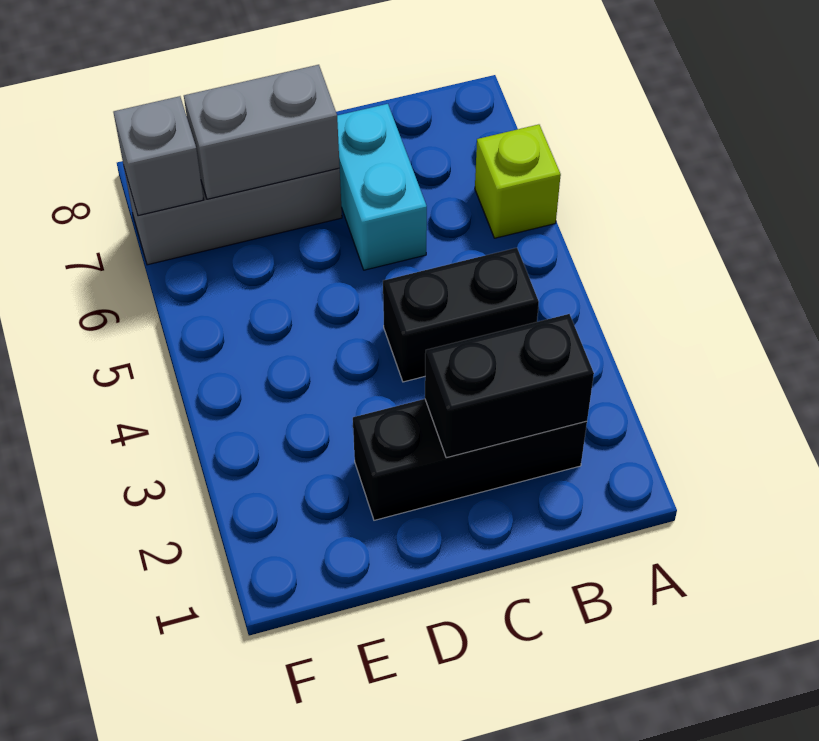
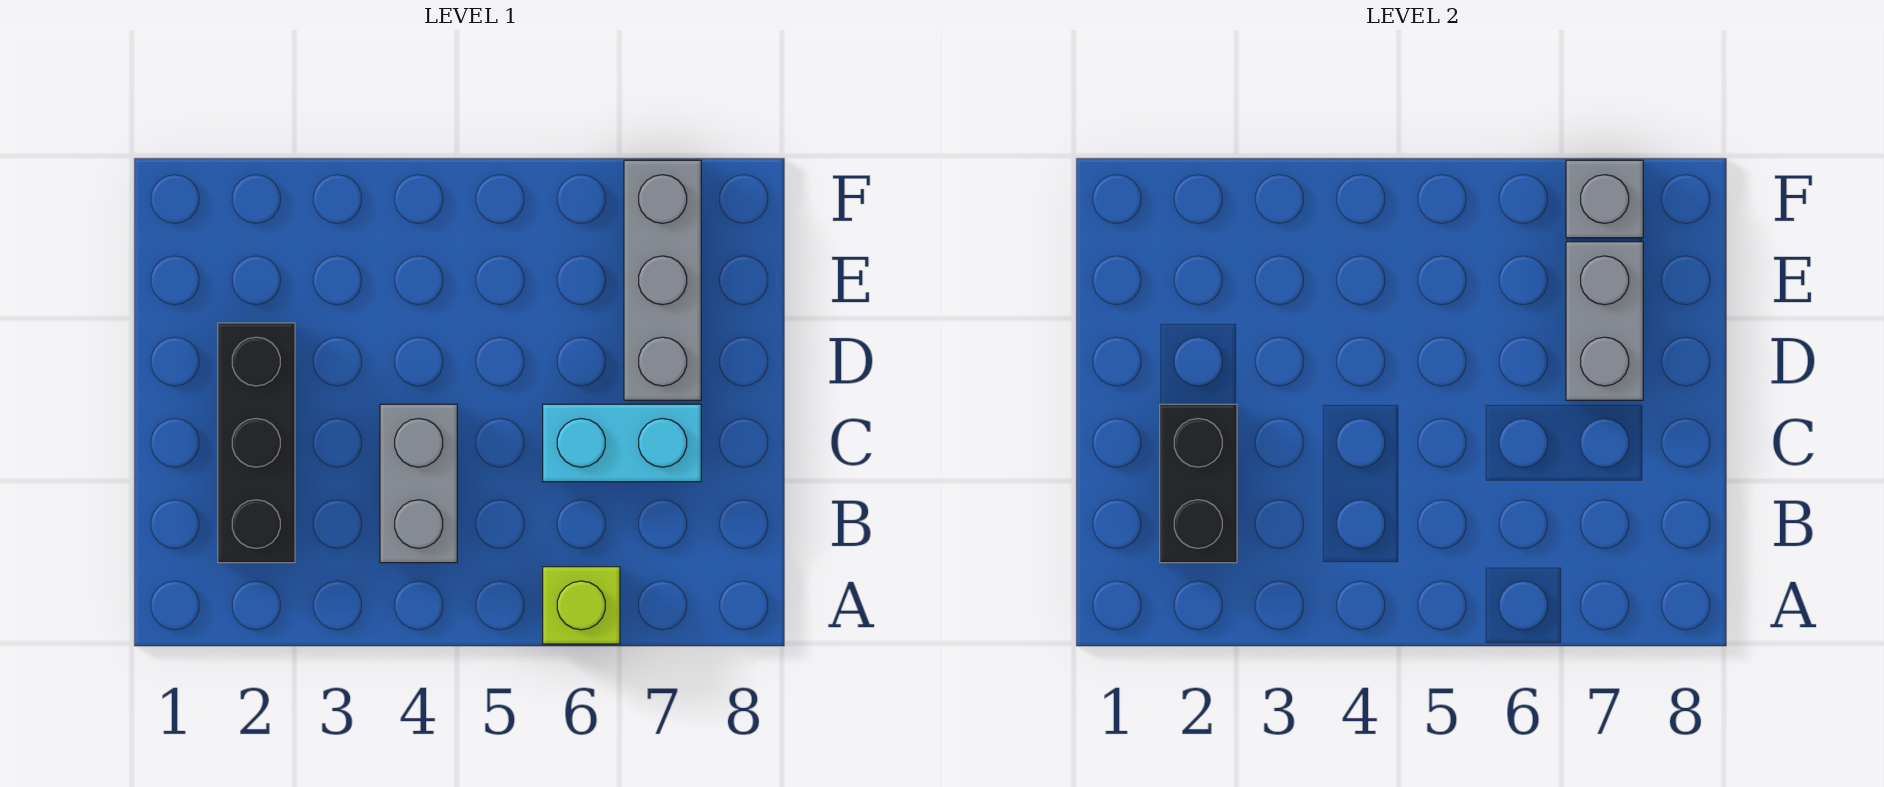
black 1x2 brick [383,248,539,382] -> grey 1x2 brick [380,404,457,563]

